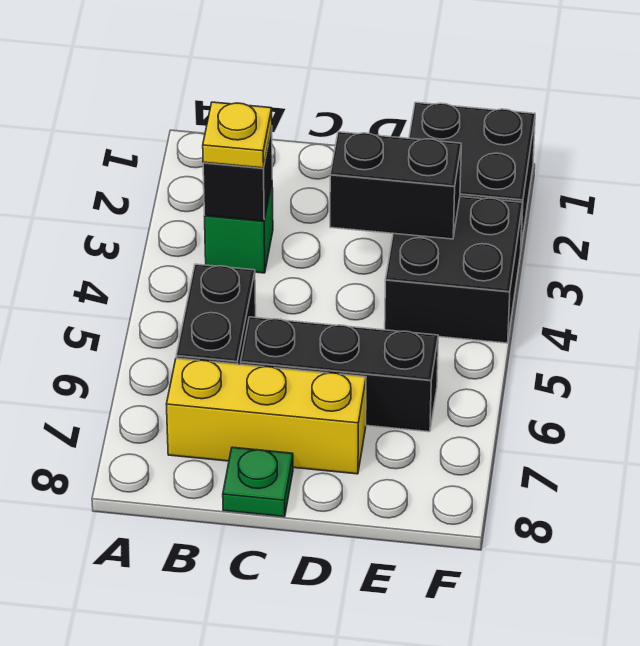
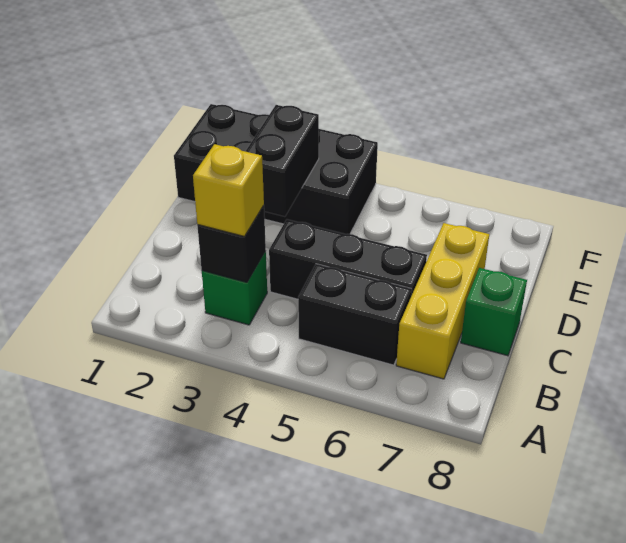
yellow 1x1 plate [203,102,272,168] -> yellow 1x1 brick [193,144,264,236]
black 1x3 brick [241,317,438,432] -> black 1x3 brick turned to [269,219,427,299]
green 1x1 plate [223,447,293,517] -> green 1x1 brick [461,268,527,356]

